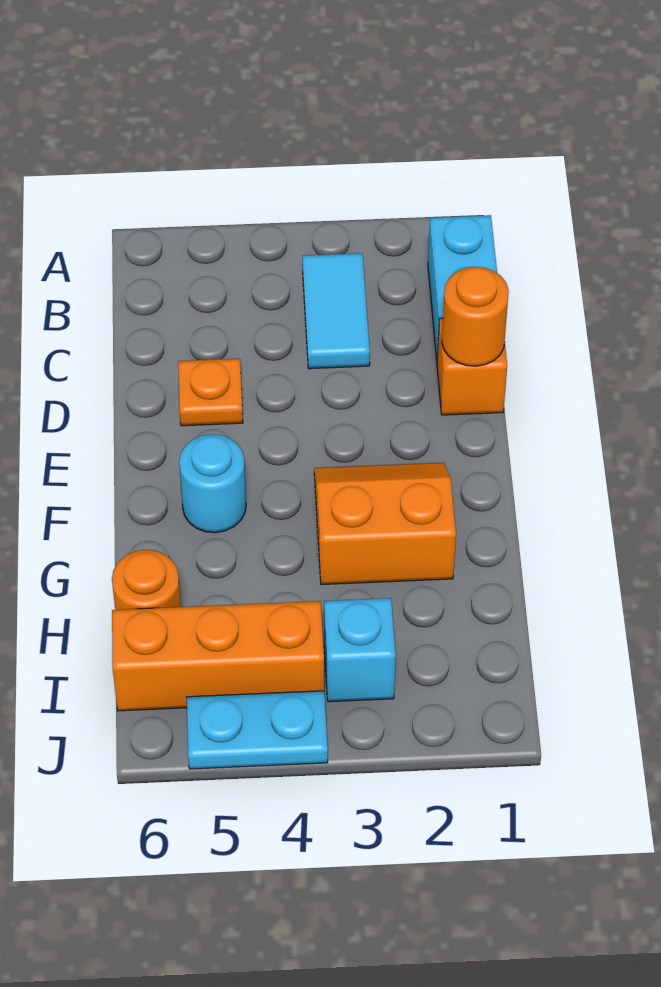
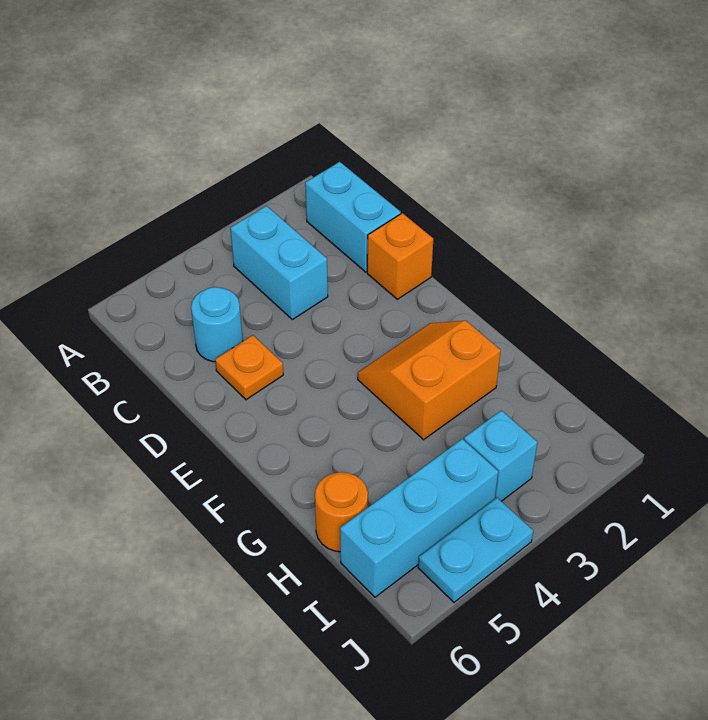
cyan 1x2 tile [302,253,370,369] -> cyan 1x2 brick [230,206,328,320]
orange 1x1 round brick [442,267,509,366] -> none
cyan 1x1 round brick [179,434,246,533] -> cyan 1x1 round brick moved to [191,287,243,362]
orange 1x3 brick [112,601,324,711] -> cyan 1x3 brick [340,439,498,597]

